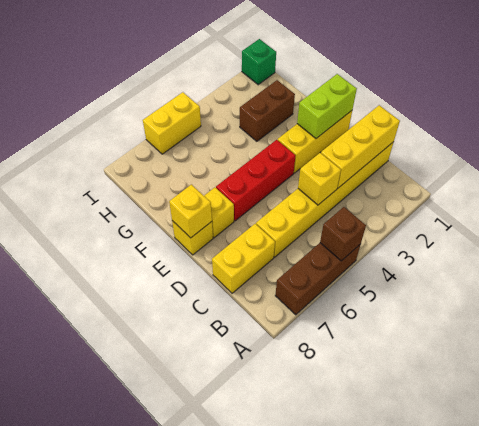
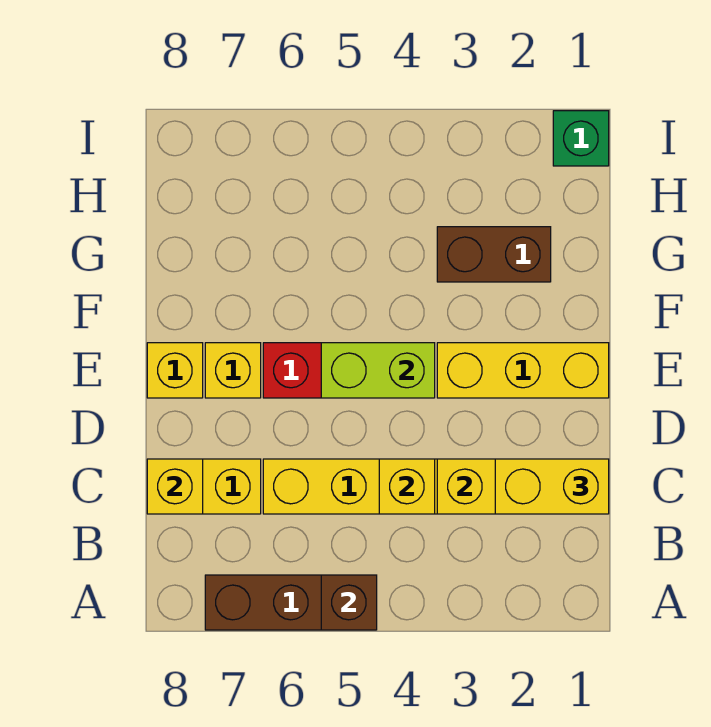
lime 1x2 brick [297,74,357,138] -> lime 1x2 brick moved to [321,343,435,398]
yellow 1x1 brick [169,185,212,238] -> yellow 1x1 brick moved to [147,459,203,514]
yellow 1x2 brick [143,92,201,154] -> yellow 1x2 brick moved to [495,459,609,514]

